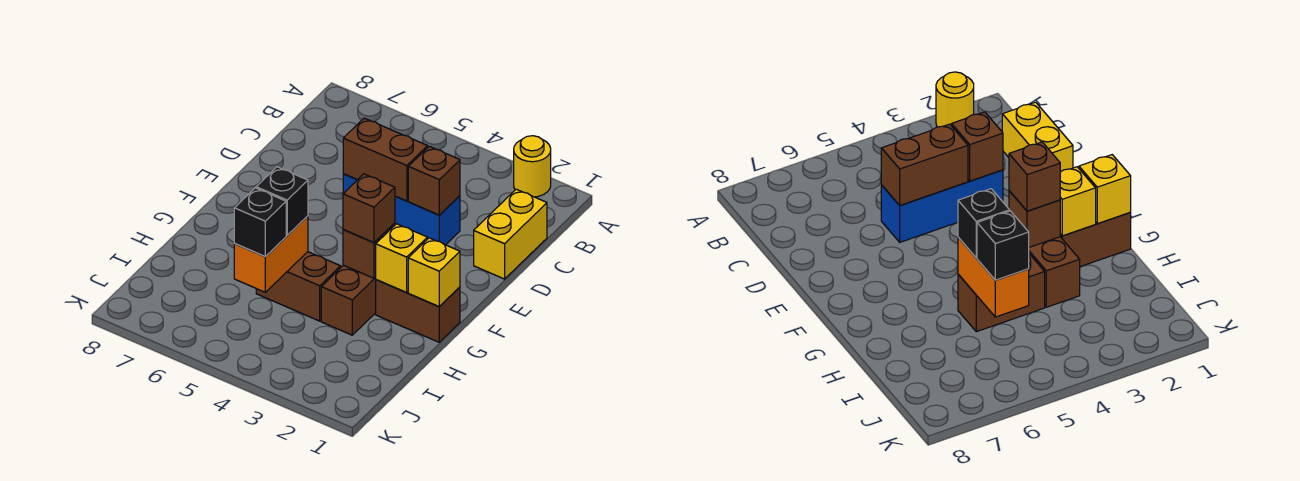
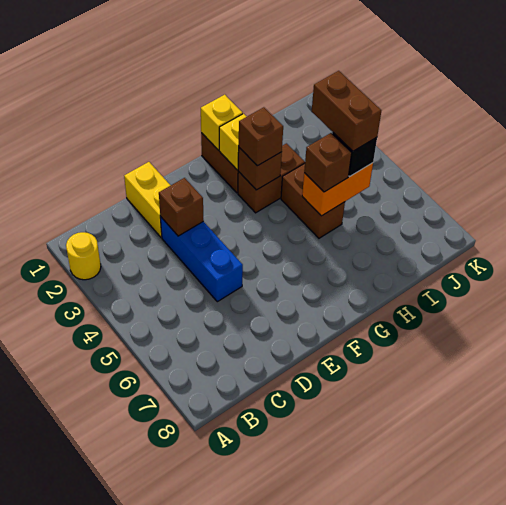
yellow 1x2 brick [474,189,547,279] -> yellow 1x2 brick turned to [124,162,171,238]
brown 1x2 brick [343,118,428,201] -> brown 1x2 brick moved to [312,71,381,151]
black 1x1 brick [256,167,308,235] -> brown 1x1 brick [304,133,352,192]

